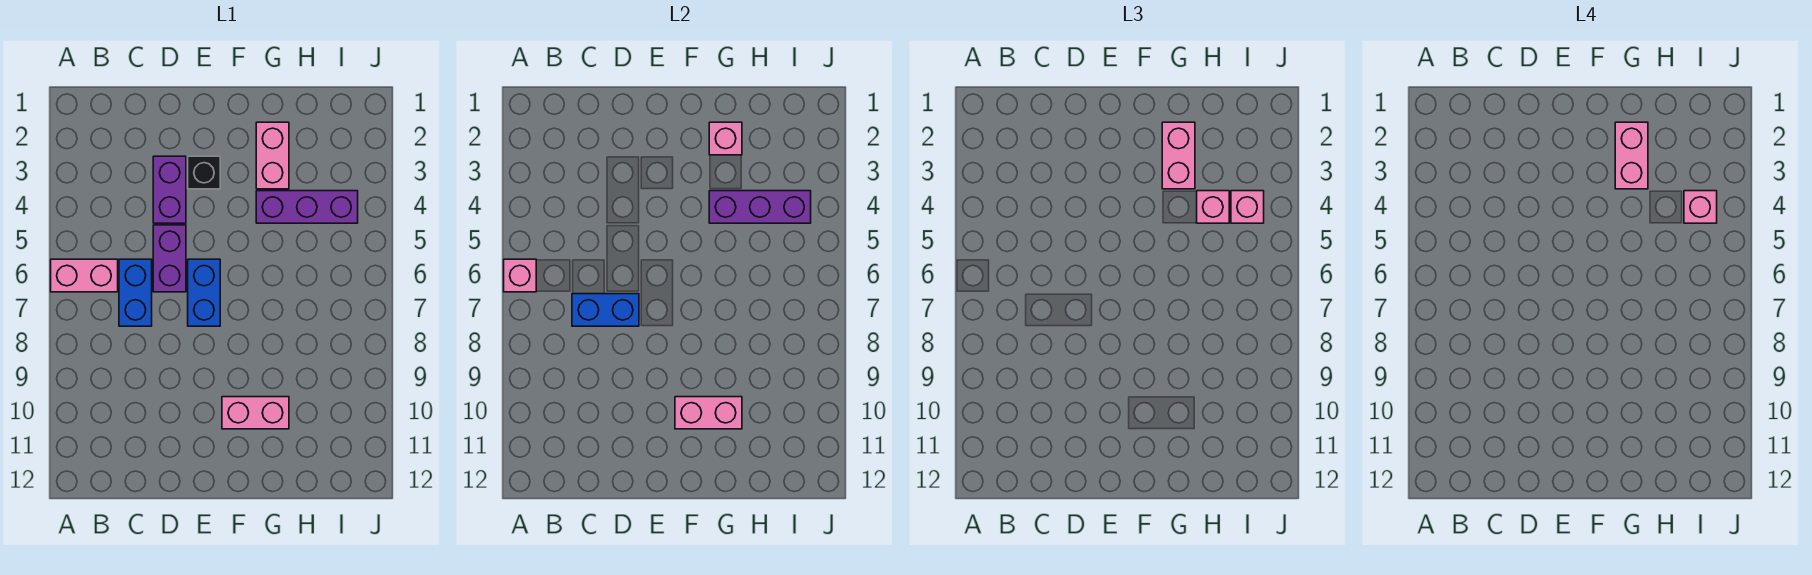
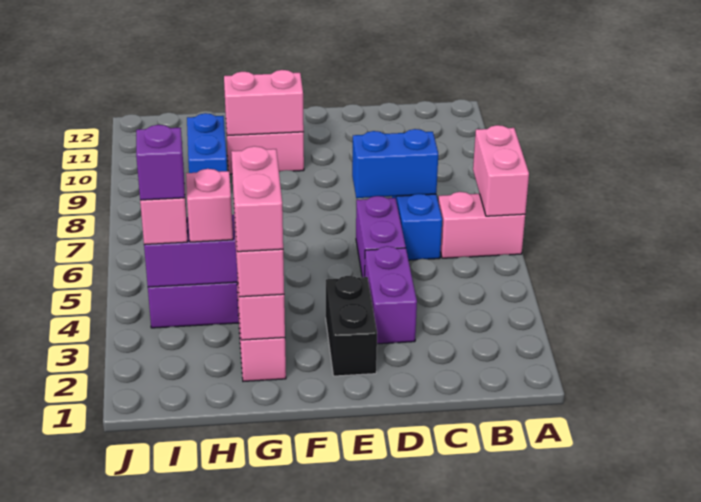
pink 1x1 brick [504,259,536,292] -> pink 1x2 brick [473,125,529,216]
black 1x1 brick [188,156,220,189] -> black 1x2 brick [326,276,377,376]
blue 1x2 brick [188,259,220,326] -> blue 1x2 brick moved to [187,113,227,173]
pink 1x1 brick [1684,191,1717,223] -> purple 1x1 brick [136,125,185,200]

